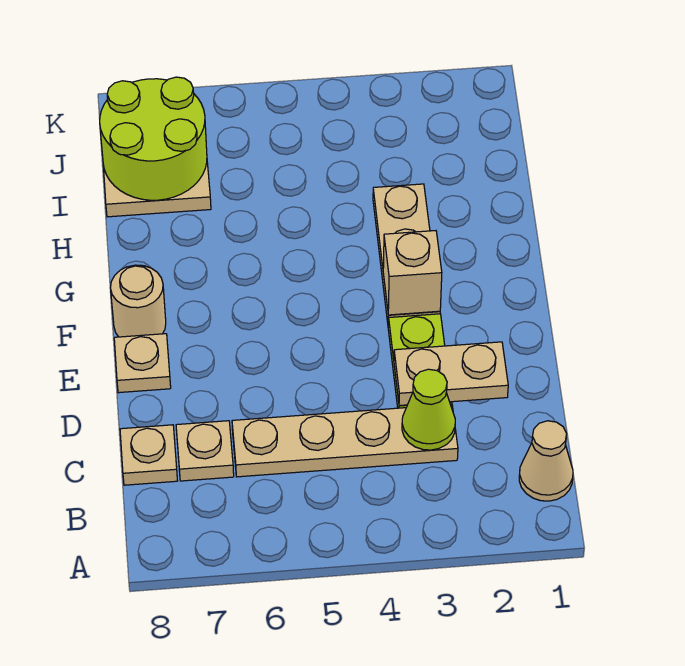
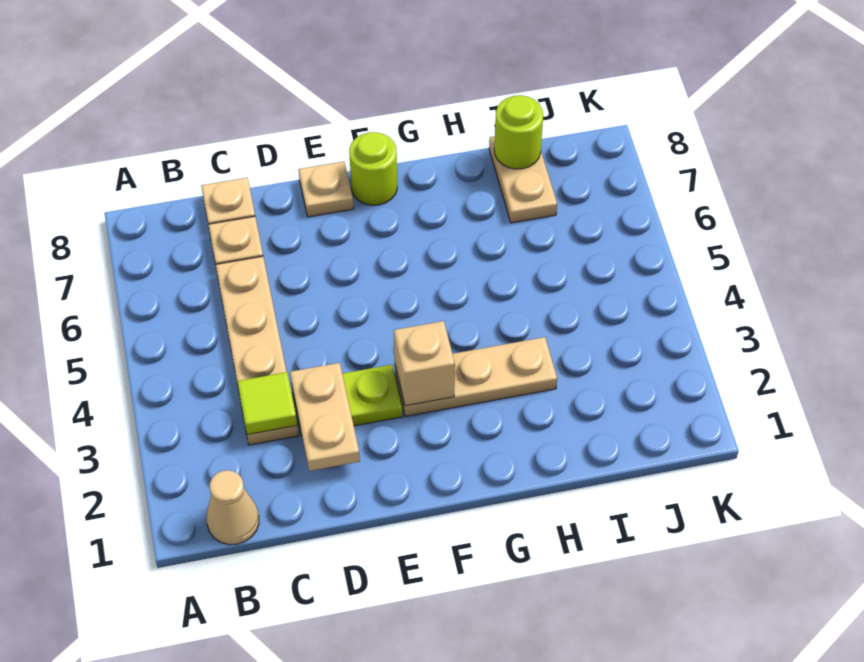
lime 1x1 cone [402,369,455,450] -> lime 1x1 tile [237,372,297,435]
tan 1x1 round brick [110,265,166,337] -> lime 1x1 round brick [349,132,397,205]
lime 2x2 round brick [100,77,207,200] -> lime 1x1 round brick [494,95,543,169]

